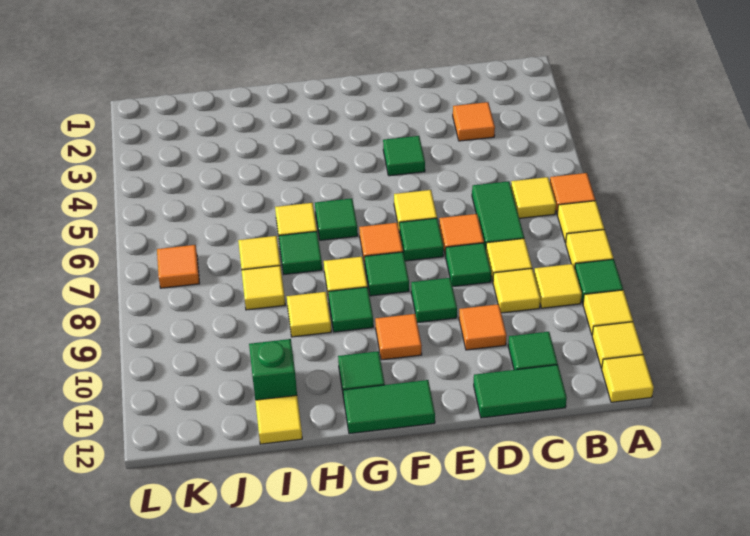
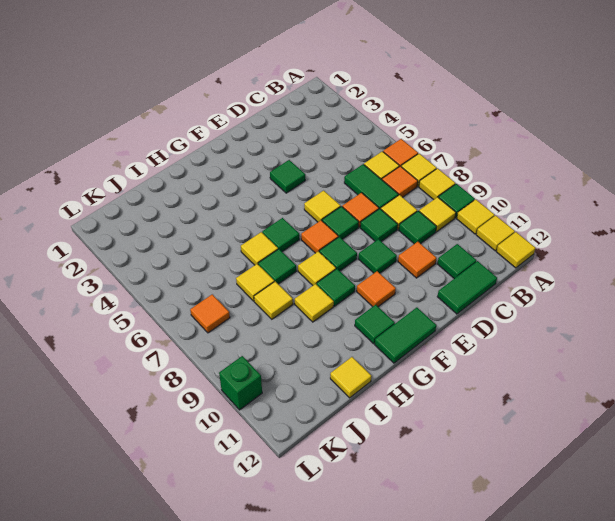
orange 1x1 tile [453,102,495,141] -> orange 1x1 tile moved to [382,166,418,197]
yellow 1x1 tile [493,269,540,313] -> green 1x1 tile [399,211,437,244]
green 1x1 brick [249,339,297,400] -> green 1x1 brick moved to [219,356,262,410]

